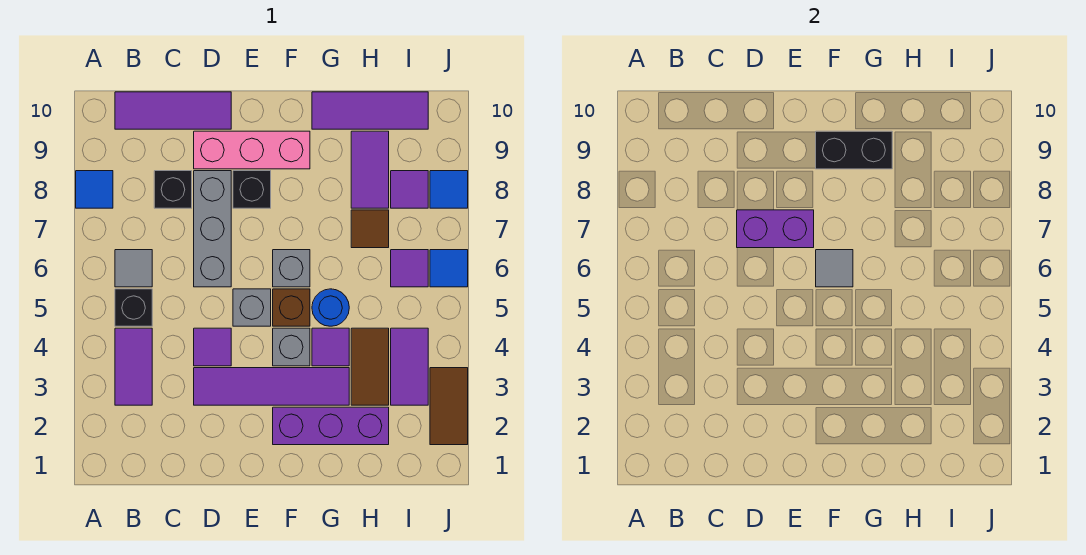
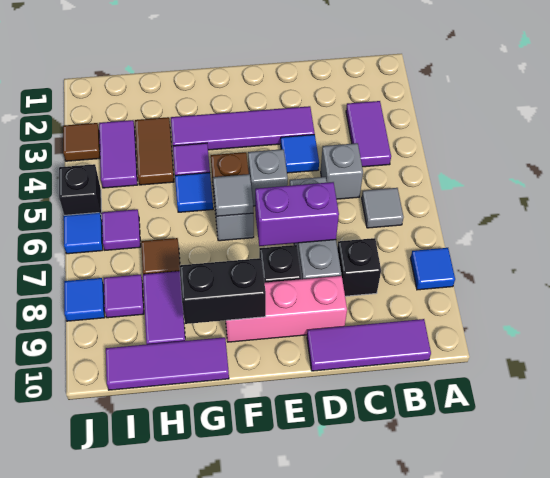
black 1x1 brick [115,289,152,326] -> black 1x1 brick moved to [59,164,102,219]
purple 1x1 tile [194,328,231,366] -> blue 1x1 tile [281,135,319,173]
purple 1x3 brick [273,407,389,445] -> none
grey 1x1 brick [273,328,310,366] -> grey 1x1 brick moved to [321,143,363,199]
blue 1x1 round brick [312,289,349,326] -> blue 1x1 tile [175,173,213,212]
brown 1x2 tile [430,368,468,445] -> brown 1x1 tile [63,123,100,161]

